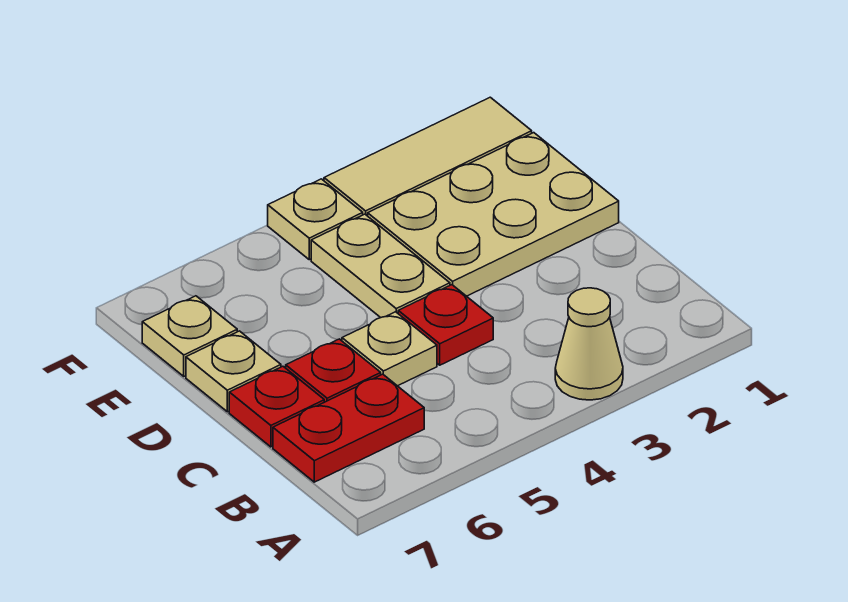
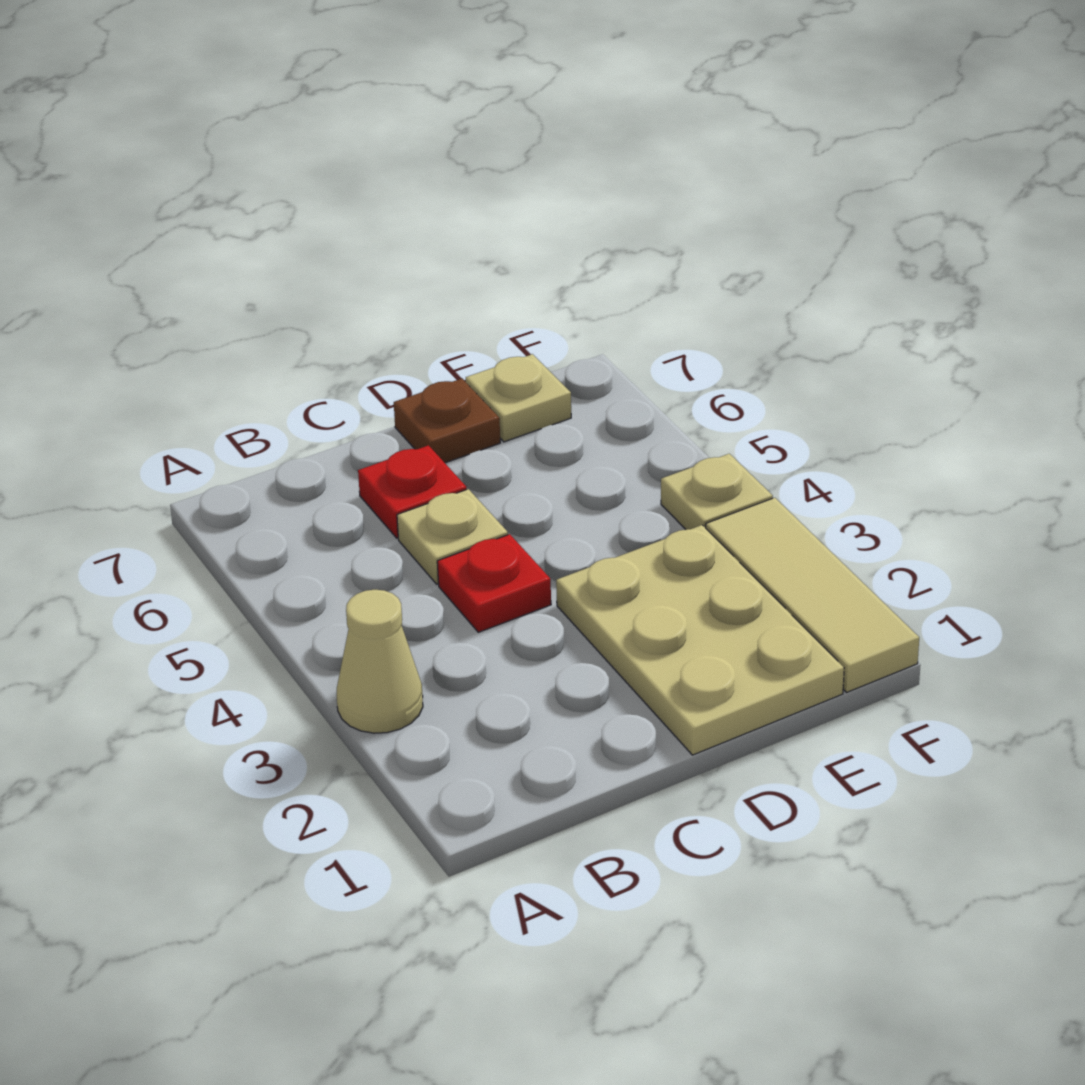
red 1x2 plate [273,374,424,482] -> none
red 1x1 plate [229,366,324,447] -> none
tan 1x2 plate [311,214,450,318] -> none
tan 1x1 plate [186,331,281,412] -> brown 1x1 plate [394,379,500,463]

